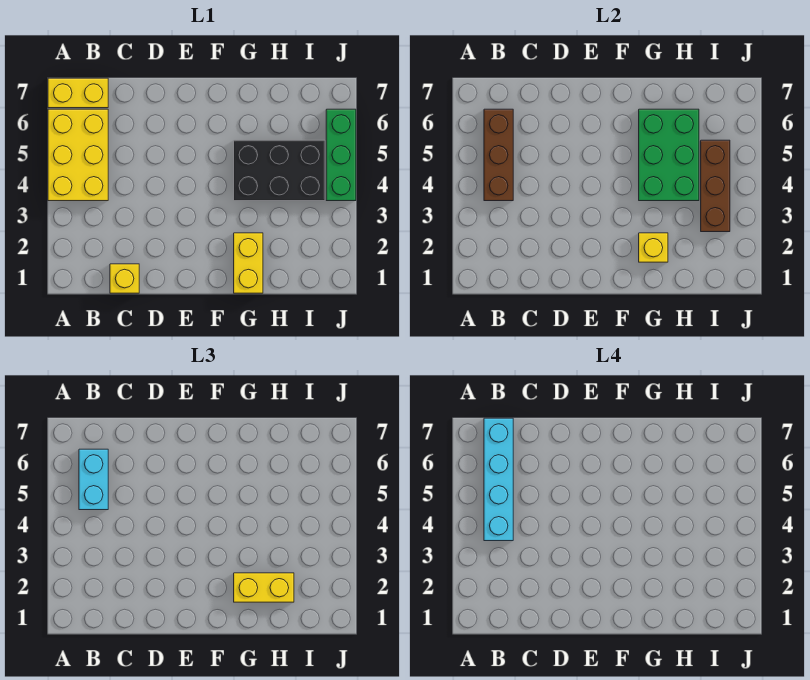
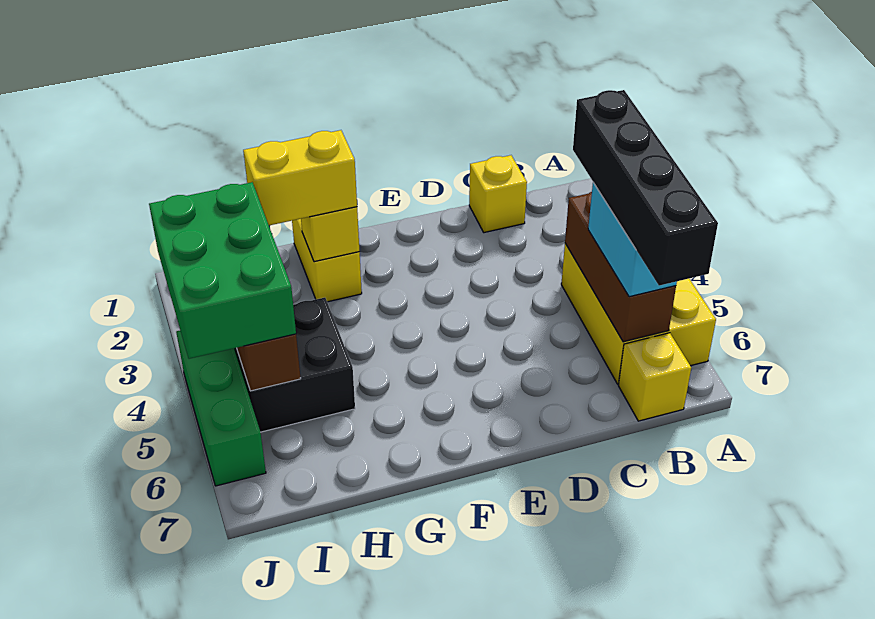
yellow 1x2 brick [48,78,108,108] -> yellow 1x1 brick [618,333,691,421]
cyan 1x4 brick [484,418,513,541] -> black 1x4 brick [573,90,718,286]
black 2x3 brick [234,140,325,201] -> black 2x2 brick [234,298,355,432]
green 2x3 brick [639,109,699,201] -> green 2x3 brick moved to [149,182,296,359]

